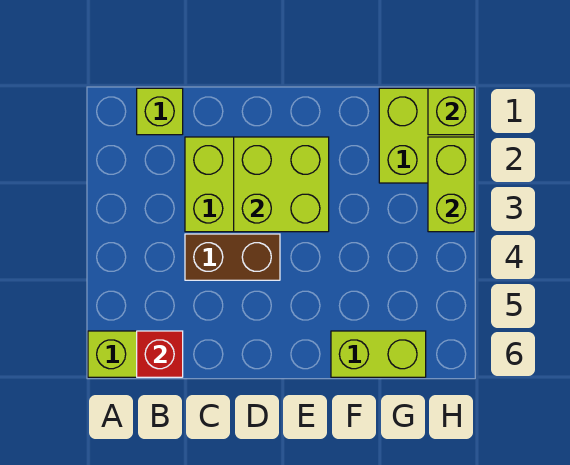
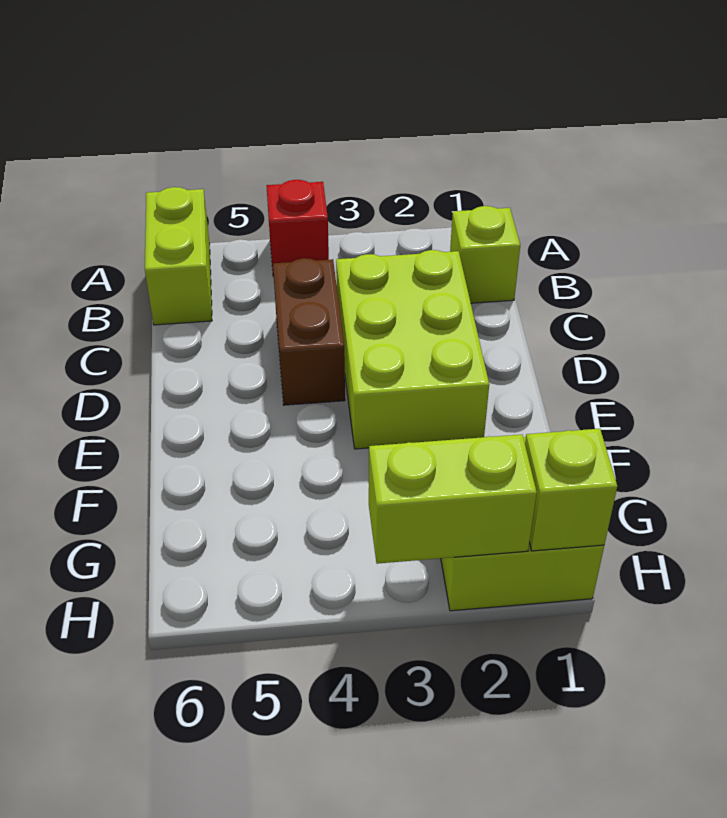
red 1x1 brick [137,331,183,377] -> red 1x1 brick moved to [266,180,329,276]
lime 2x2 brick [234,137,329,232] -> none
lime 1x2 brick [331,331,426,377] -> none

